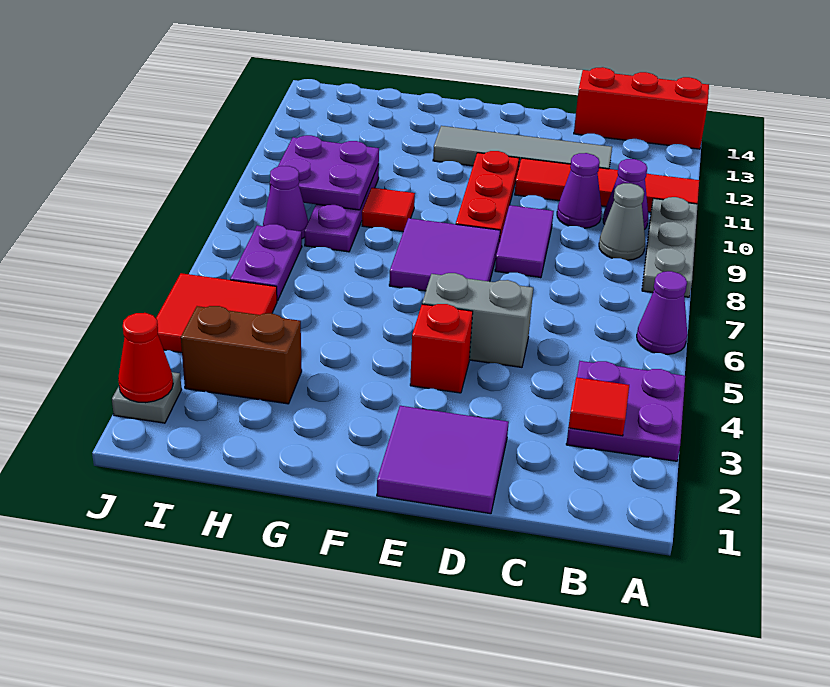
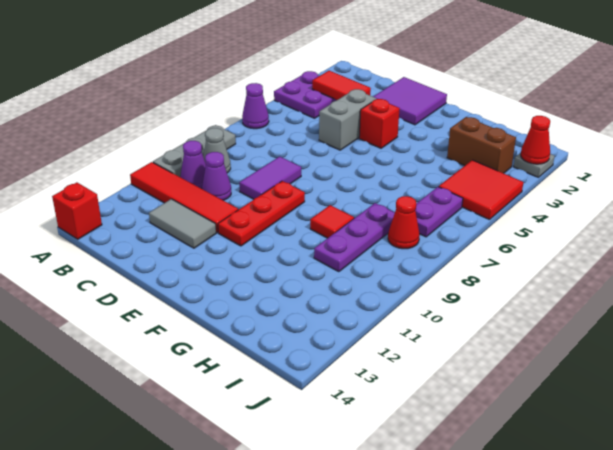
red 1x3 brick [574,67,709,149] -> red 1x1 brick [52,182,102,239]
red 1x1 tile [568,377,629,436] -> red 1x2 tile [312,71,371,100]
grey 1x4 tile [433,126,612,169] -> grey 1x2 tile [149,199,216,248]
grey 1x2 brick [422,273,533,367] -> grey 1x2 brick turned to [319,89,376,150]
purple 2x2 tile [389,218,500,291] -> none
purple 2x2 plate [270,135,379,210] -> none
purple 1x1 cone [263,166,308,239] -> red 1x1 cone [388,196,420,249]

